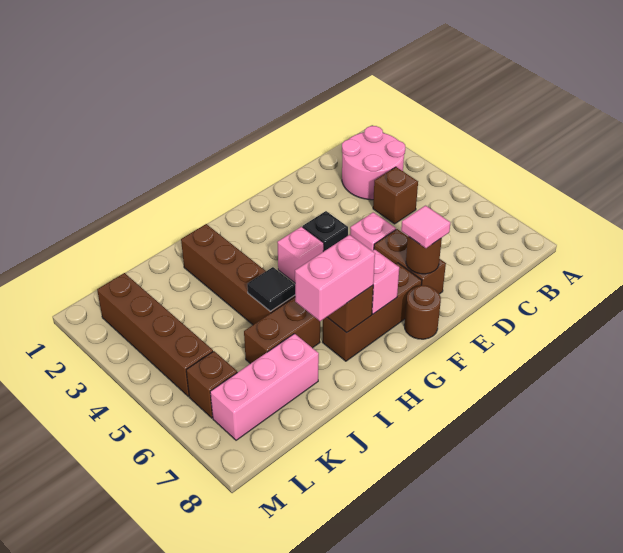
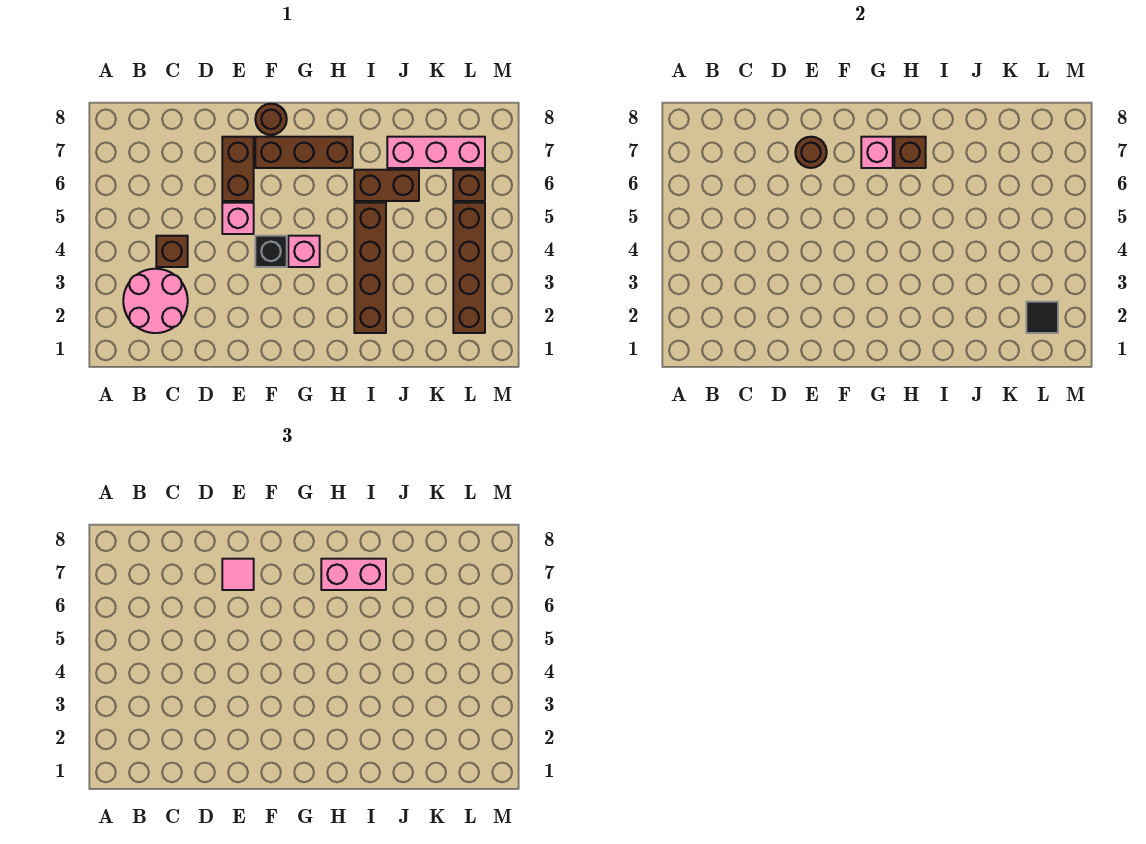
black 1x1 tile [247,267,295,311] -> black 1x1 tile moved to [1026,302,1058,333]

